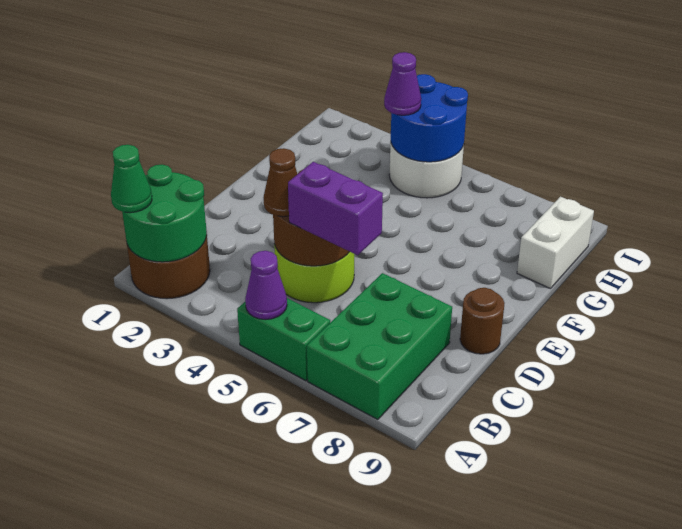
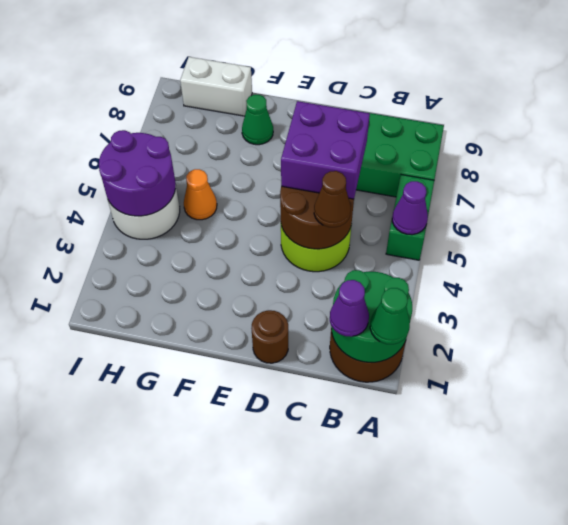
purple 1x2 brick [288,162,383,255] -> purple 2x2 brick [281,101,370,199]
brown 1x1 round brick [460,288,505,354] -> brown 1x1 round brick moved to [251,310,288,363]
none -> green 1x1 cone [242,95,273,145]
none -> orange 1x1 cone [184,169,217,220]
blue 2x2 round brick [391,74,468,162] -> purple 2x2 round brick [99,130,176,216]
purple 1x1 cone [384,52,421,115] -> purple 1x1 cone moved to [330,280,369,337]

